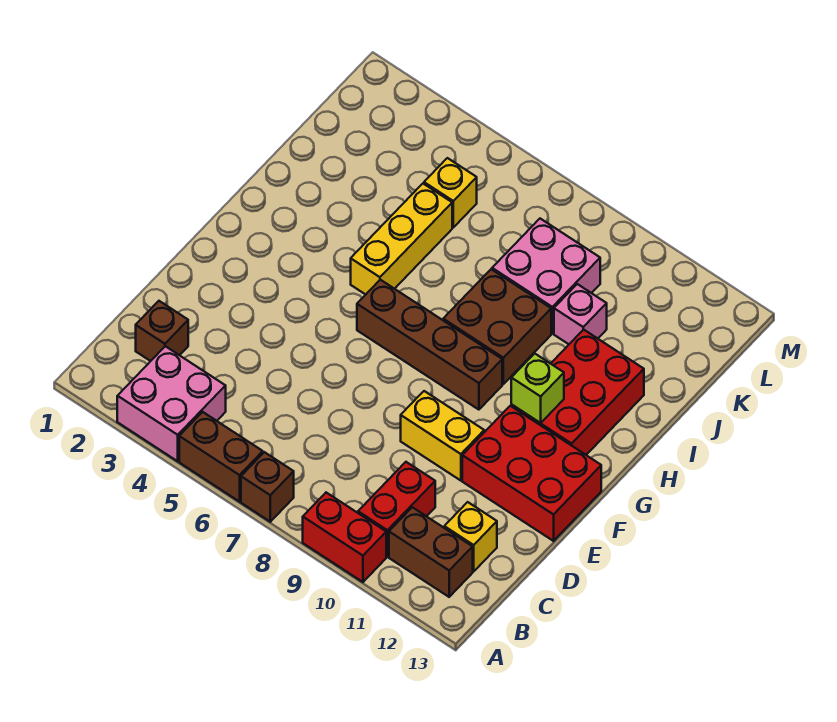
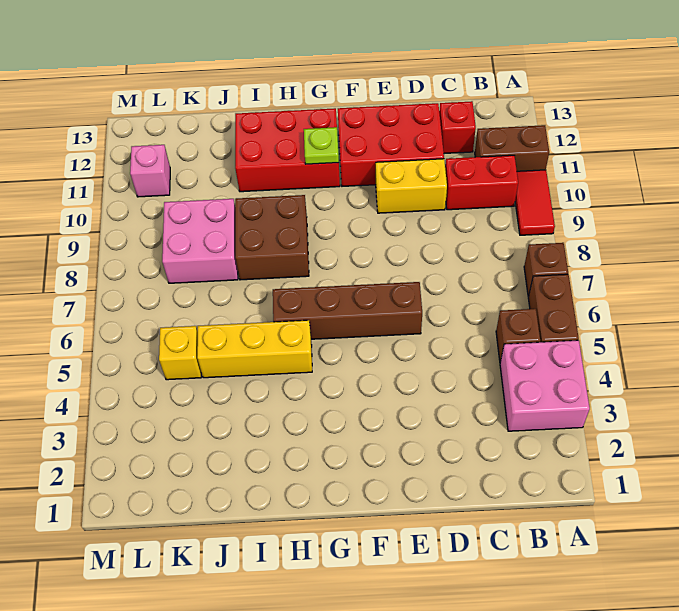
red 1x2 brick [303,493,386,582] -> red 1x2 tile [515,170,555,235]
brown 1x2 brick [389,507,473,597] -> brown 1x2 brick turned to [475,125,549,171]
brown 1x1 brick [136,301,188,361] -> brown 1x1 brick moved to [496,309,540,362]
yellow 1x1 brick [444,502,497,572] -> red 1x1 brick [439,101,476,154]
yellow 1x2 brick [401,391,484,481] -> yellow 1x2 brick turned to [376,159,447,213]
red 2x3 brick [462,406,601,541] -> red 2x3 brick turned to [338,103,444,186]
brown 1x4 brick [357,280,502,410] -> brown 1x4 brick turned to [273,282,422,339]
lime 1x1 brick [511,353,564,423] -> lime 1x1 plate [304,127,339,164]
pink 1x1 brick [554,284,607,344] -> pink 1x1 brick moved to [130,145,170,197]

